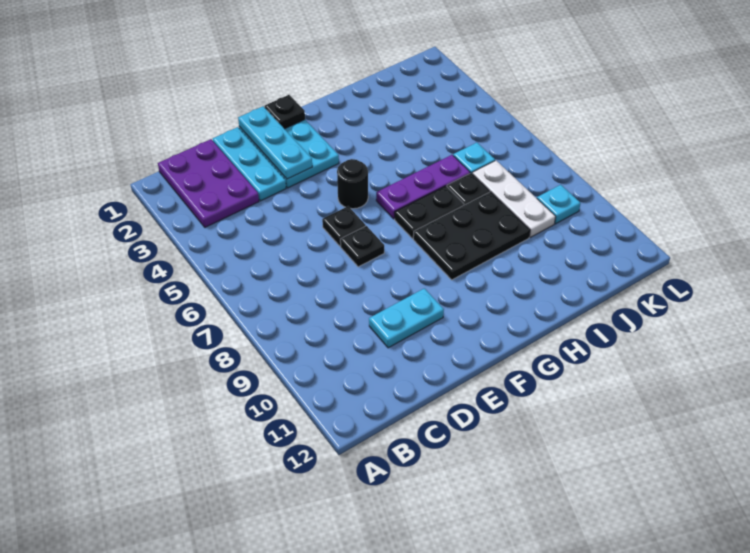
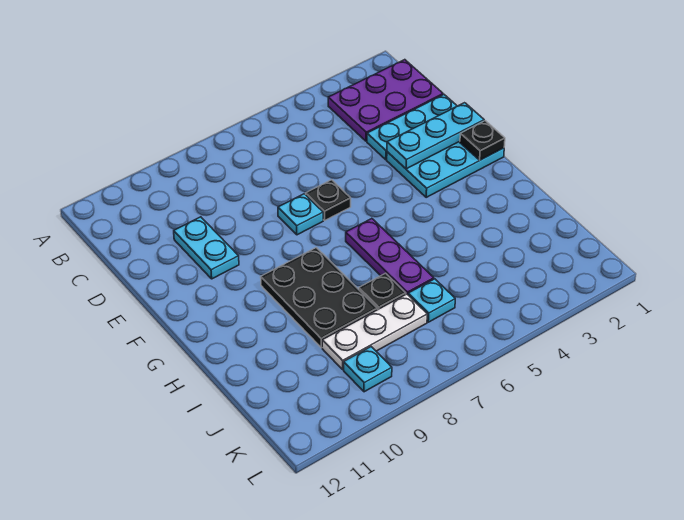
black 1x1 plate [340,226,384,267] -> cyan 1x1 plate [278,194,323,235]
black 1x1 round brick [337,159,368,209] -> none
black 1x2 plate [395,186,464,239] -> none

